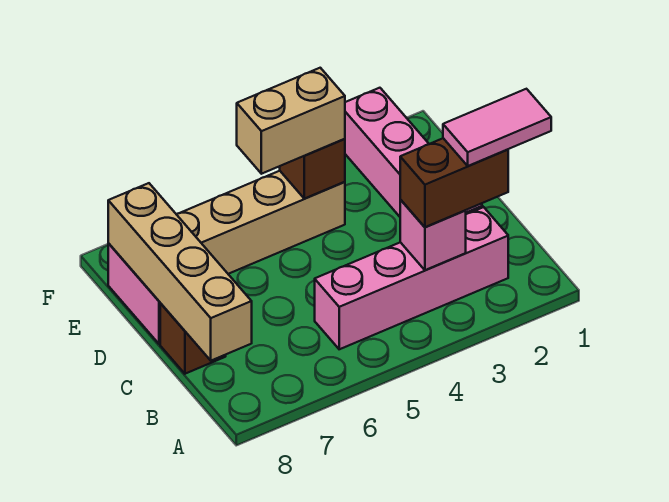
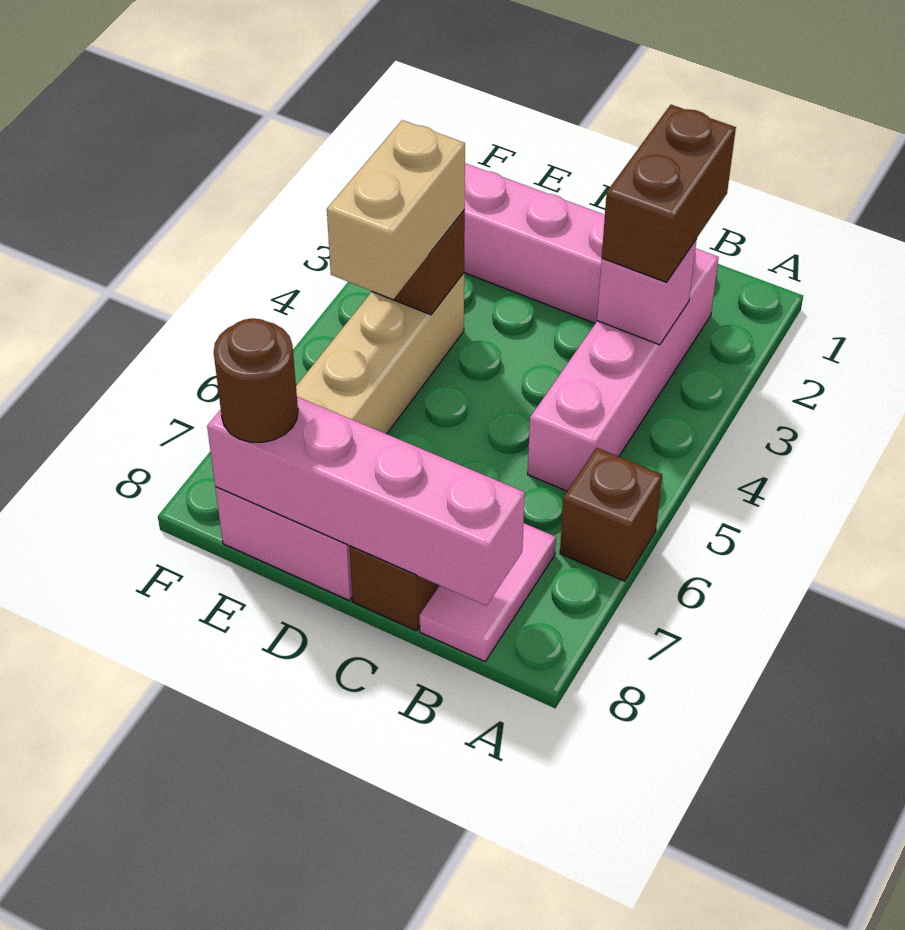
none -> brown 1x1 brick [560,448,662,581]
pink 1x2 tile [443,89,551,166] -> pink 1x2 tile moved to [420,523,556,661]
tan 1x4 brick [108,183,252,361] -> pink 1x4 brick [207,397,525,606]
none -> brown 1x1 round brick [214,318,298,442]

